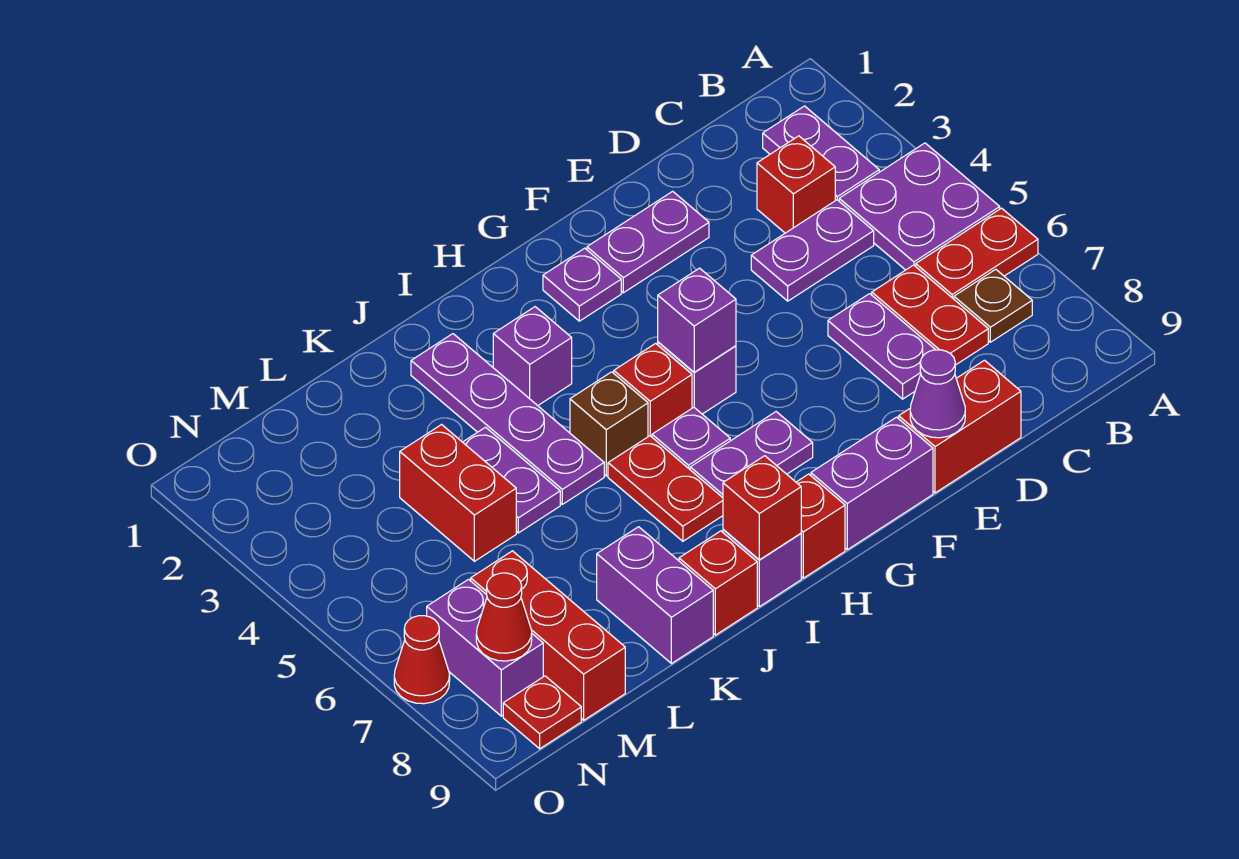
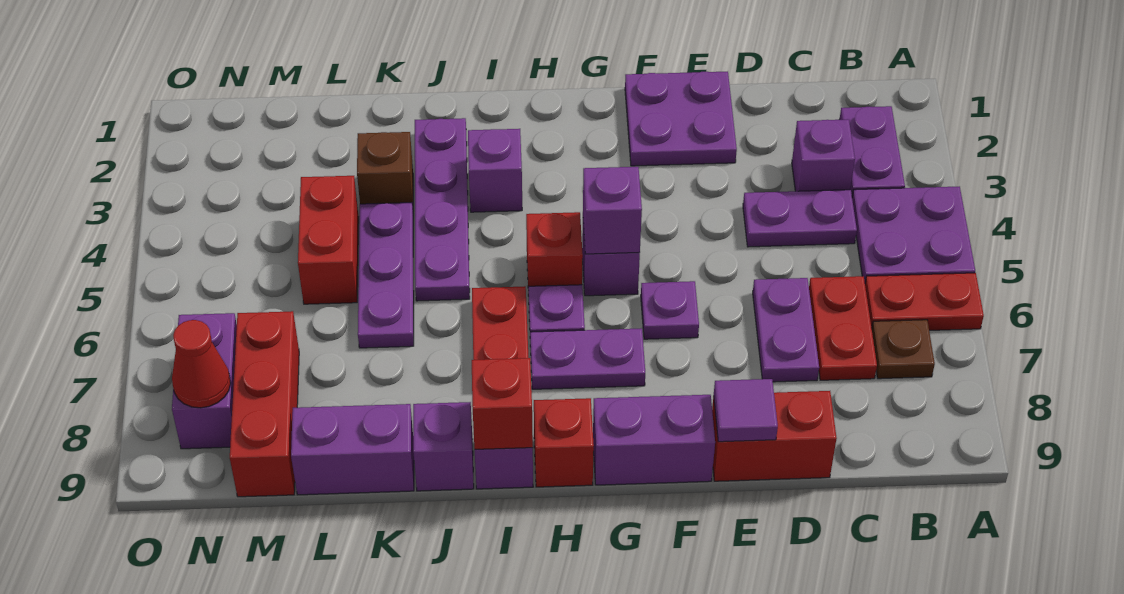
red 1x1 brick [757,136,835,233] -> purple 1x1 brick [792,119,855,191]
purple 1x2 plate [587,191,709,293] -> purple 2x2 plate [625,72,737,166]
purple 1x1 cone [910,350,965,438] -> purple 1x1 tile [714,379,778,442]
purple 1x1 plate [543,248,621,321] -> purple 1x1 plate moved to [641,281,699,339]
brown 1x1 brick [570,372,648,476] -> brown 1x1 brick moved to [357,132,413,205]
red 1x1 brick [679,531,757,635] -> purple 1x1 brick [413,402,474,491]
purple 1x2 plate [463,427,560,533] -> purple 1x3 plate [358,203,414,348]
purple 1x2 brick [597,527,713,664] -> purple 1x2 brick turned to [291,404,414,495]
red 1x1 plate [503,676,581,749] -> none
red 1x1 cone [394,616,450,704] -> none

